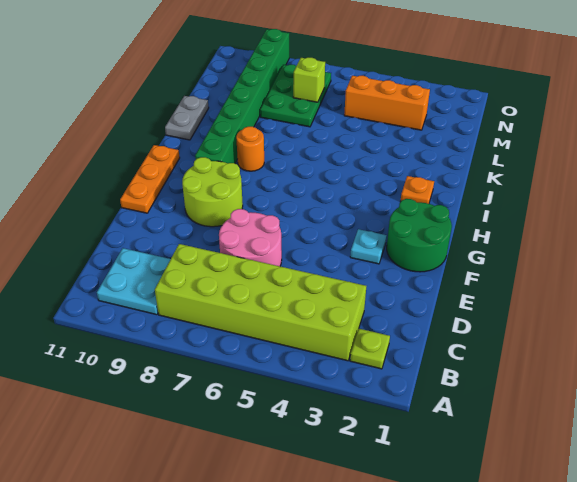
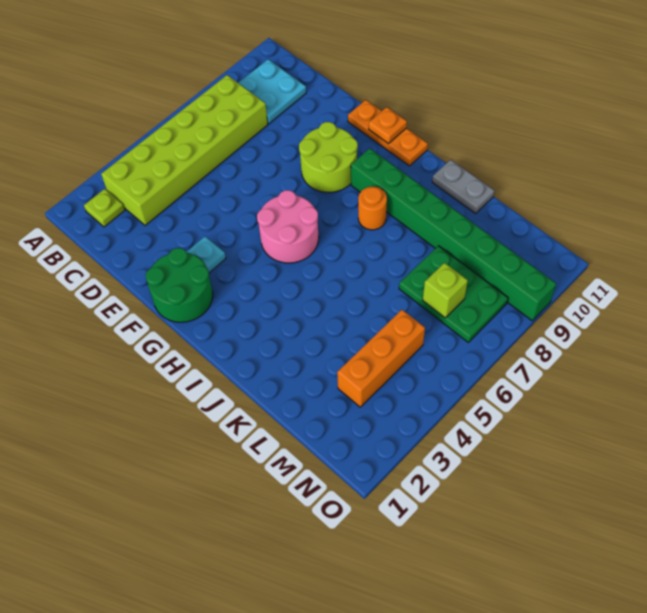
pink 2x2 round brick [219,209,282,266] -> pink 2x2 round brick moved to [257,190,319,263]
orange 1x1 plate [400,176,434,204] -> orange 1x1 plate moved to [369,107,407,144]

